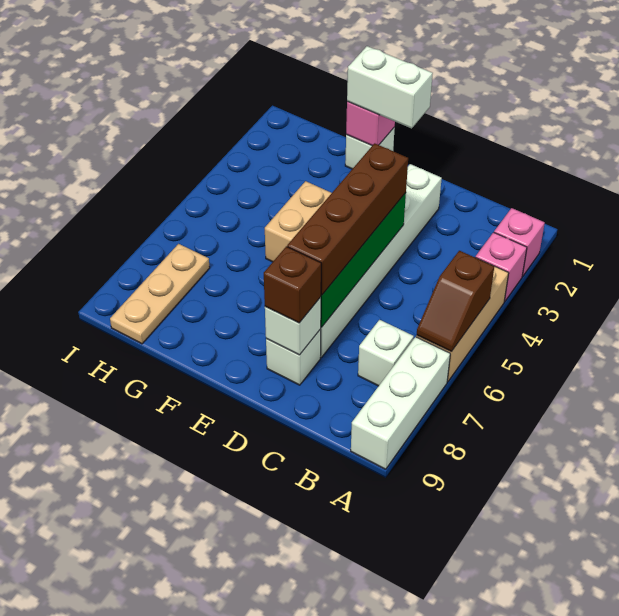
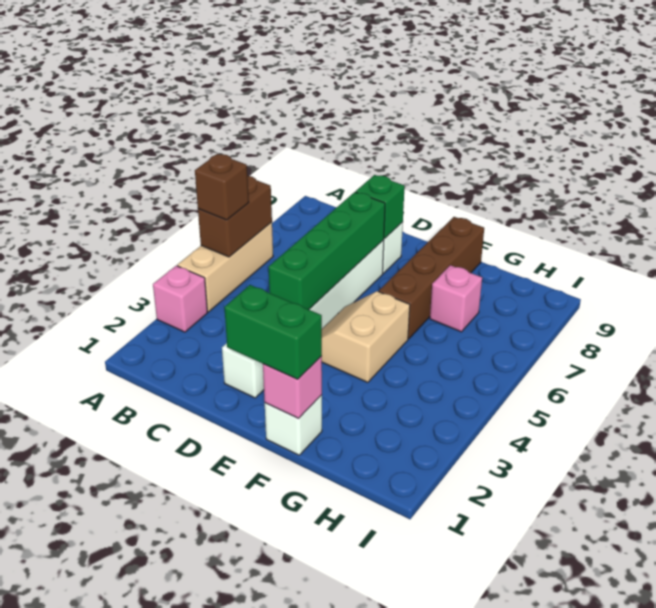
pink 1x1 brick [494,208,545,276] -> pink 1x1 brick moved to [430,265,482,332]
brown 1x2 slope [417,251,494,352] -> brown 1x2 brick [198,176,272,257]
white 1x3 brick [351,337,450,469] -> none
white 1x1 brick [358,320,414,386] -> none
brown 1x4 brick [287,143,408,295] -> brown 1x4 brick moved to [379,217,484,339]
white 1x1 brick [265,297,321,355] -> green 1x1 brick [356,175,405,238]
brown 1x1 brick [264,246,321,323] -> brown 1x1 brick moved to [195,154,249,220]
white 1x2 brick [347,46,433,128] -> green 1x2 brick [224,285,322,379]
tan 1x3 plate [110,244,210,344] -> none

